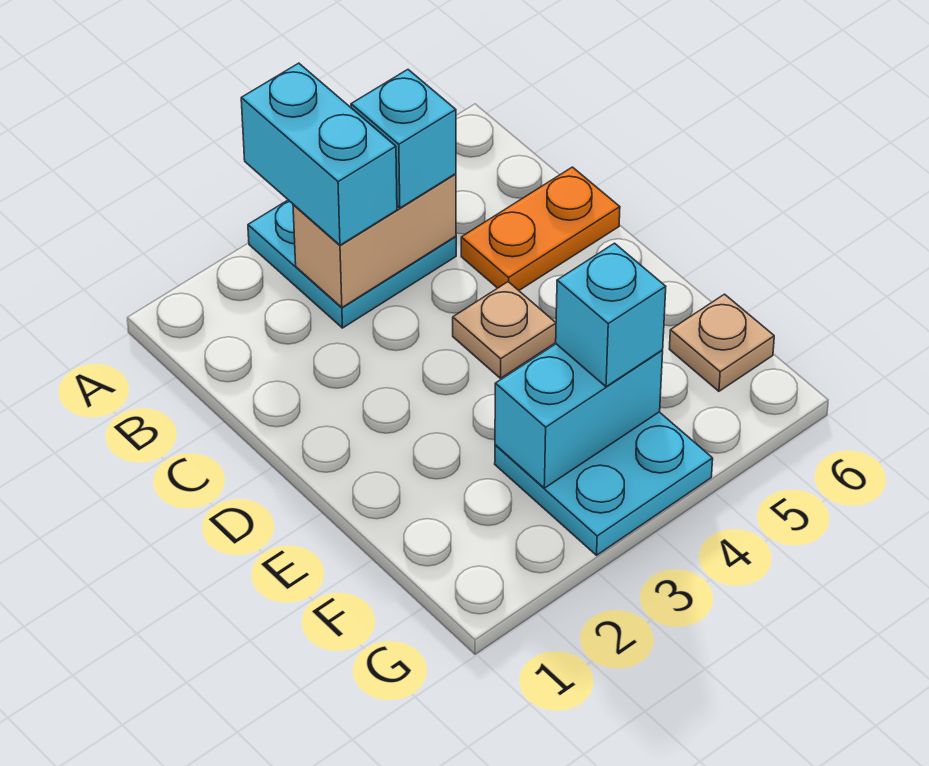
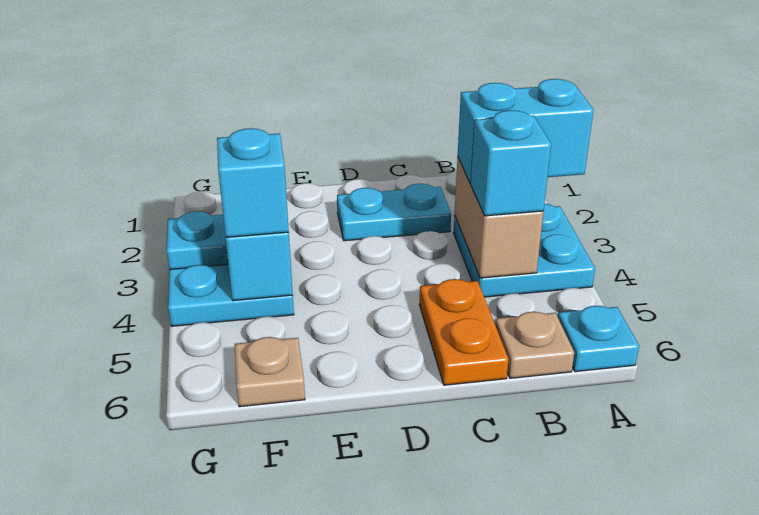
none -> cyan 1x1 plate [558,306,639,372]
none -> cyan 1x2 plate [337,184,451,241]
tan 1x1 plate [453,282,556,378] -> tan 1x1 plate moved to [495,312,574,378]
none -> cyan 1x1 plate [167,211,228,270]

